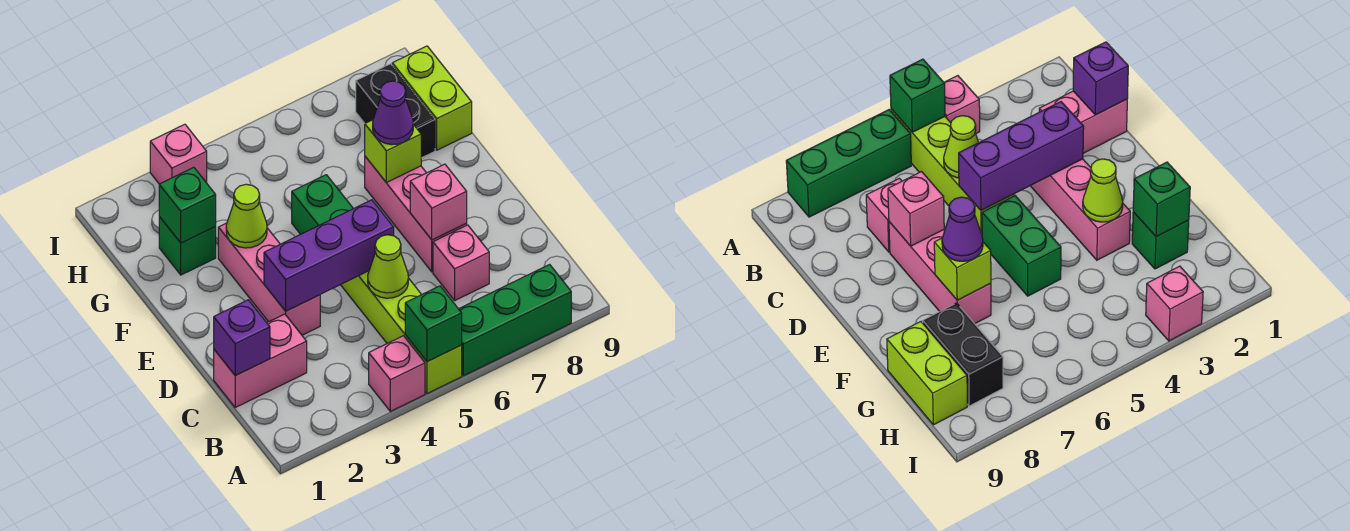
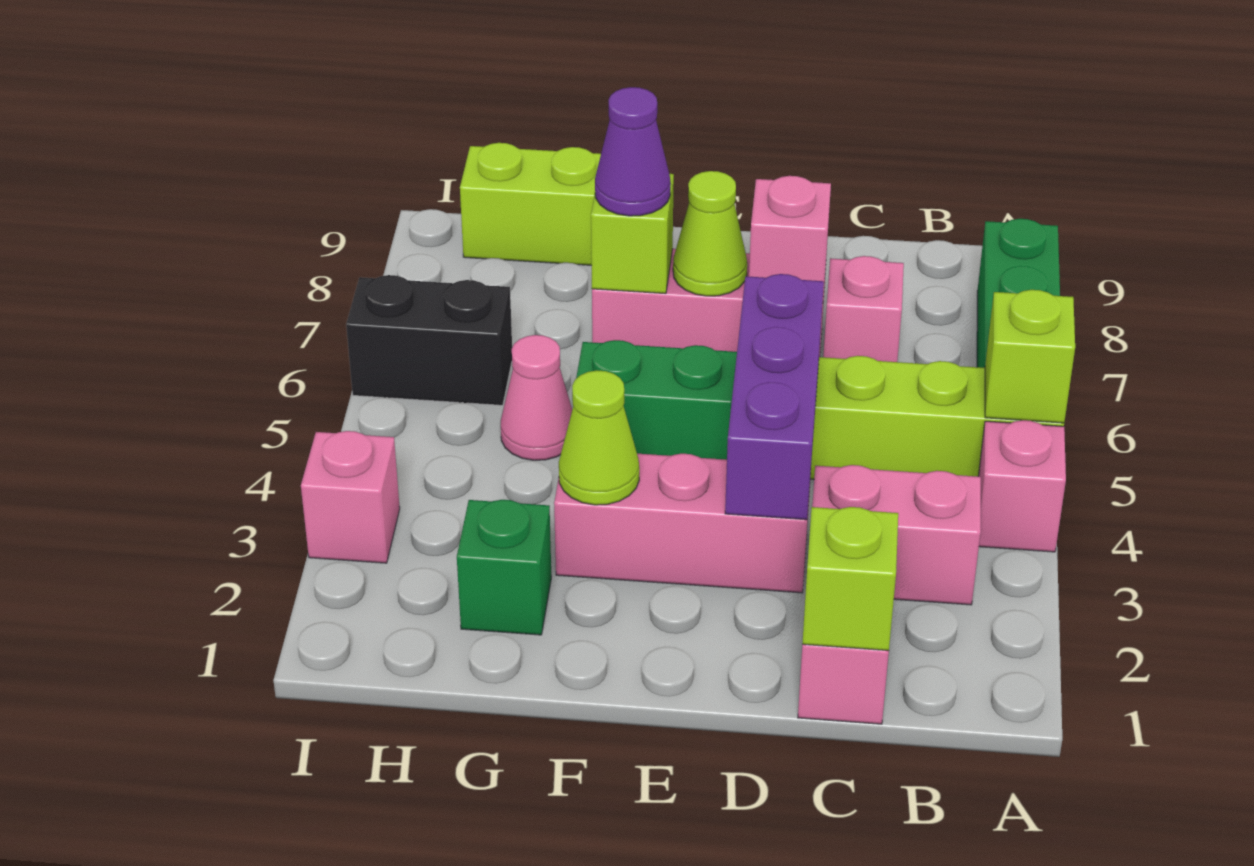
green 1x1 brick [405,286,462,362] -> lime 1x1 brick [985,290,1075,423]
none -> pink 1x2 brick [812,465,981,605]
purple 1x1 brick [214,300,270,376] -> lime 1x1 brick [802,507,898,651]
lime 1x1 cone [368,235,408,298] -> lime 1x1 cone moved to [673,171,747,296]
green 1x1 brick [159,167,216,243] -> none
none -> pink 1x1 cone [501,335,572,460]
black 1x2 brick [356,64,435,158] -> black 1x2 brick moved to [346,275,512,405]

